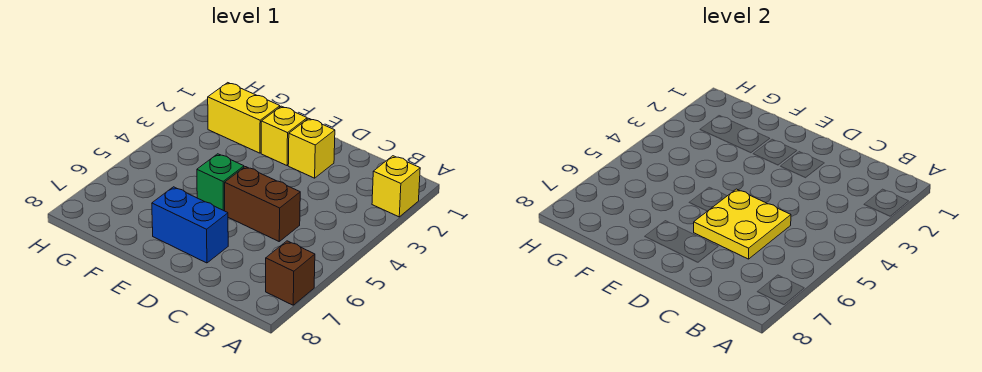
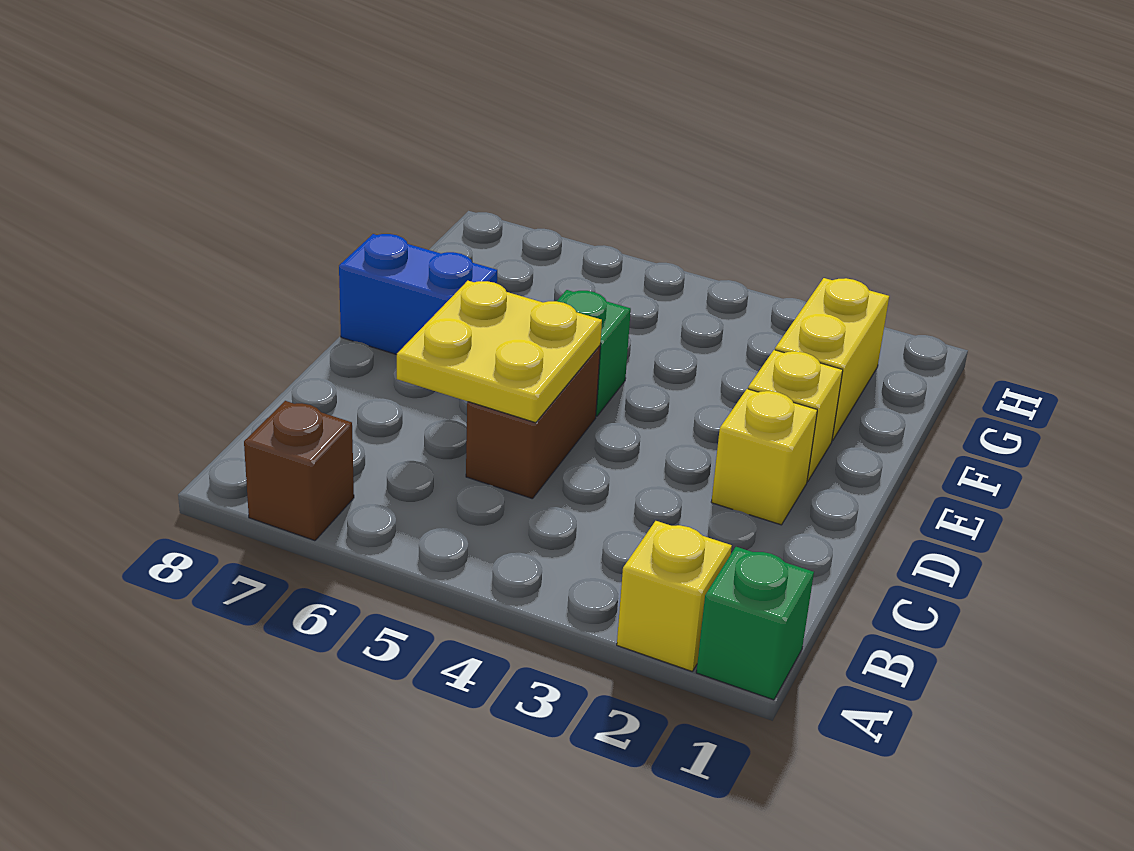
none -> green 1x1 brick [696,547,814,700]
blue 1x2 brick [152,187,228,263] -> blue 1x2 brick turned to [339,234,497,355]

